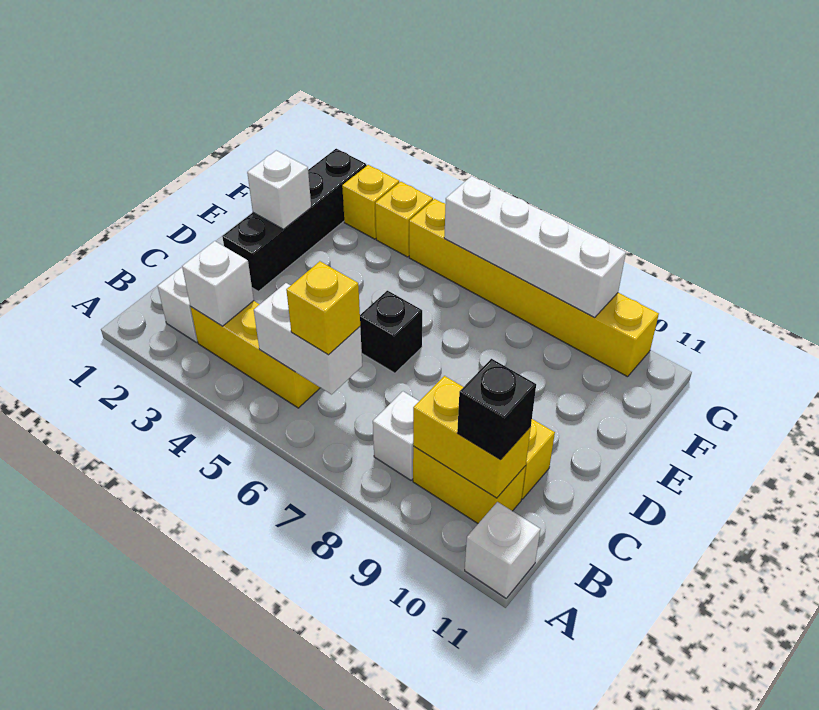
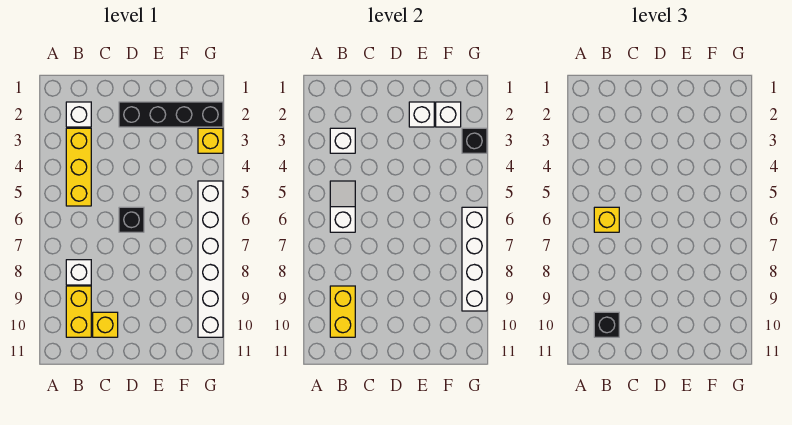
white 1x1 brick [465,502,540,598] -> white 1x1 brick moved to [436,102,461,127]
white 1x2 brick [254,283,362,394] -> white 1x2 slope [330,181,355,232]
none -> black 1x1 brick [462,128,487,153]
yellow 1x1 brick [375,182,433,257] -> none
yellow 1x6 brick [409,199,659,377] -> white 1x6 brick [198,181,223,337]

